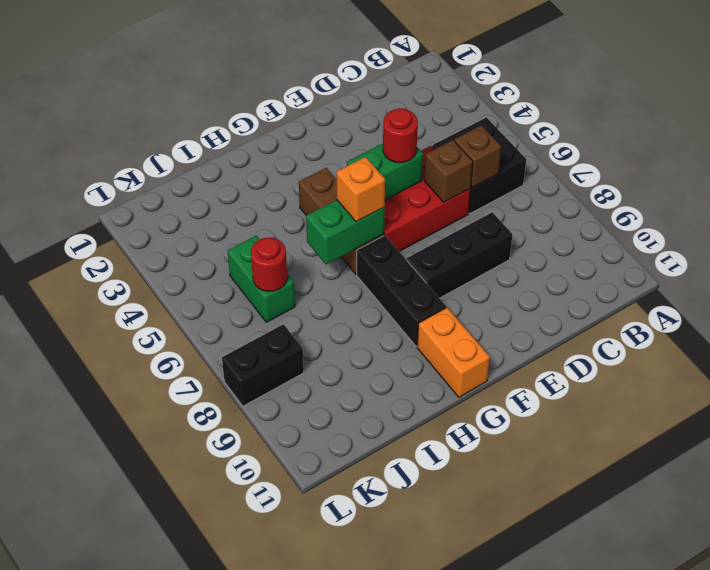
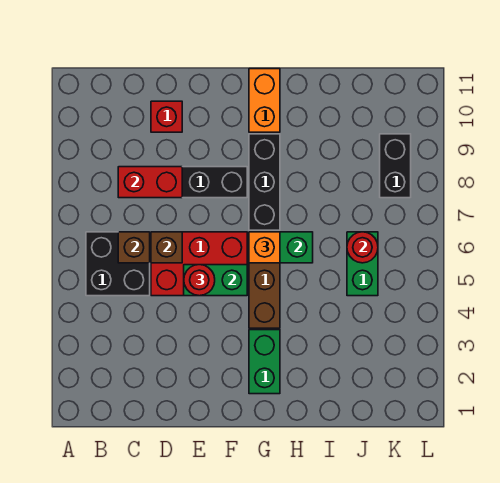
none -> red 1x2 brick [118,167,182,198]
none -> red 1x1 brick [151,101,182,132]
none -> green 1x2 brick [249,330,280,394]
black 1x2 brick [222,324,304,406] -> black 1x2 brick turned to [380,134,411,198]

